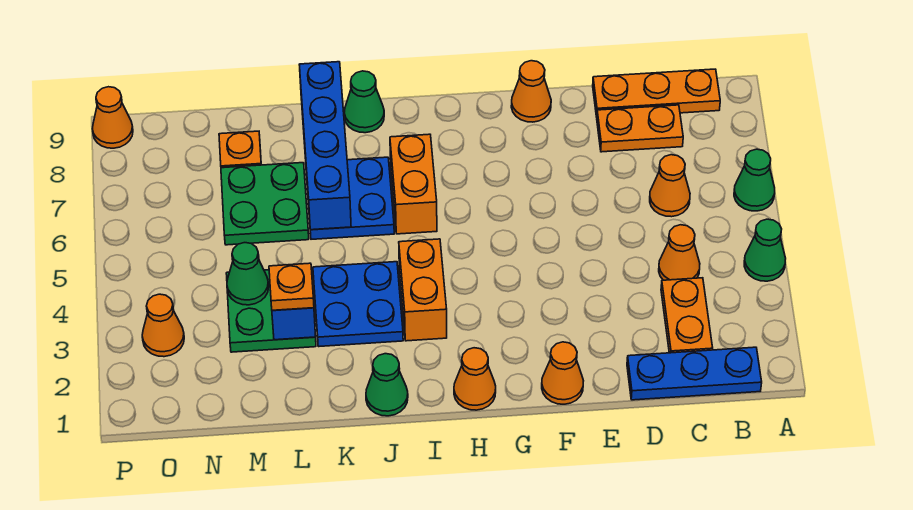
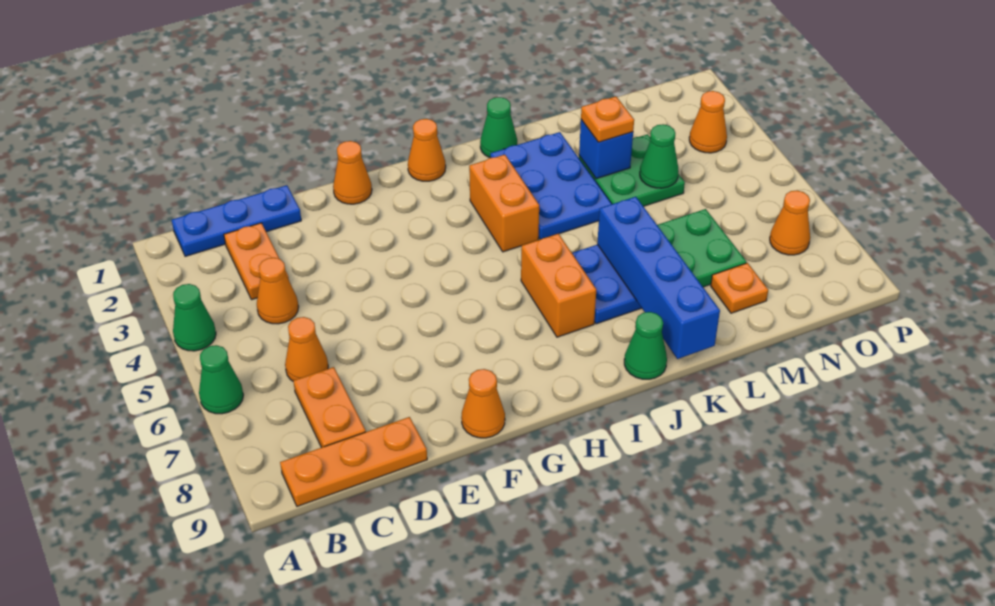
orange 1x2 plate [597,105,683,152] -> orange 1x2 plate turned to [293,367,366,447]
blue 2x2 plate [313,262,403,346] -> blue 2x3 plate [490,132,612,239]
orange 1x1 cone [92,87,133,148] -> orange 1x1 cone moved to [770,190,810,255]

